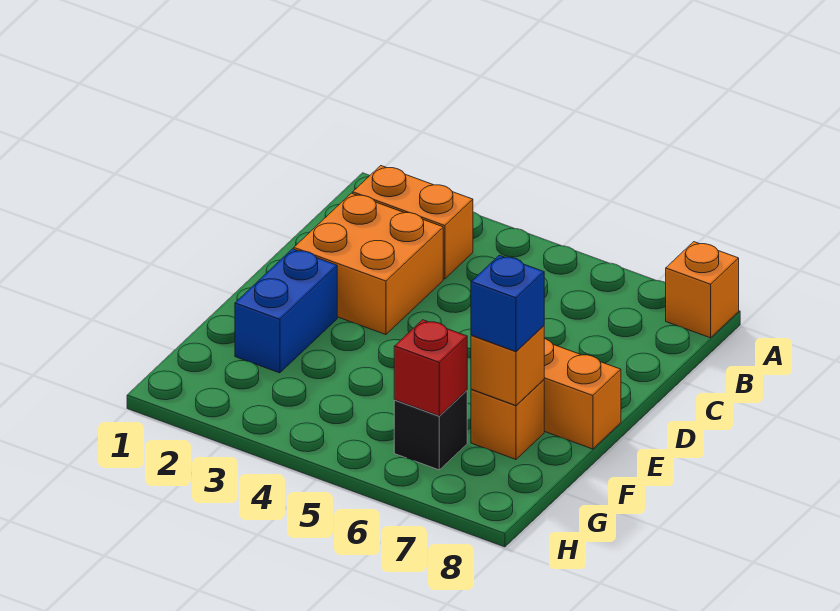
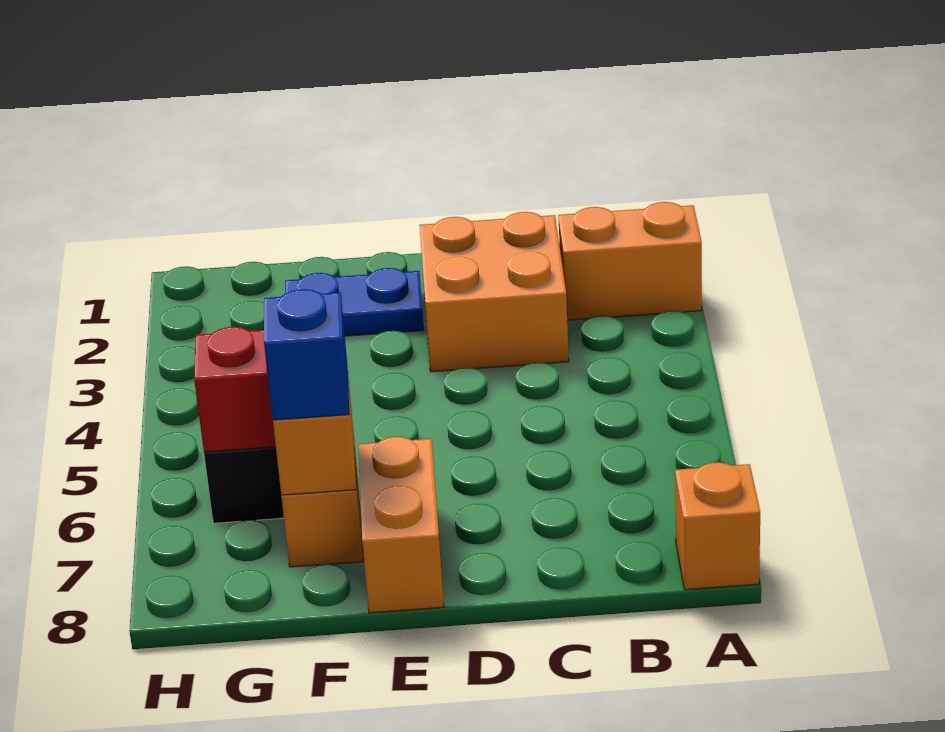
orange 1x2 brick [353,166,473,279] -> orange 1x2 brick turned to [558,202,702,320]
blue 1x2 brick [235,249,337,373] -> blue 1x2 plate [285,268,424,336]

